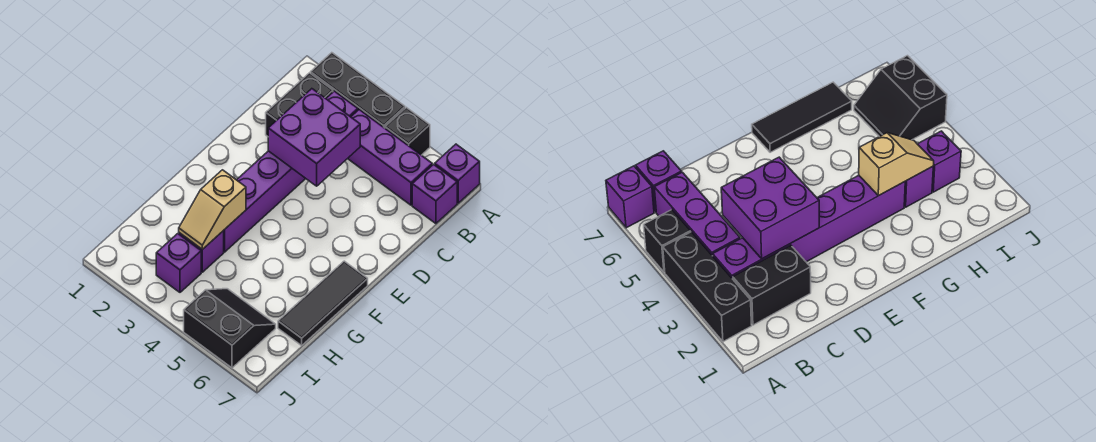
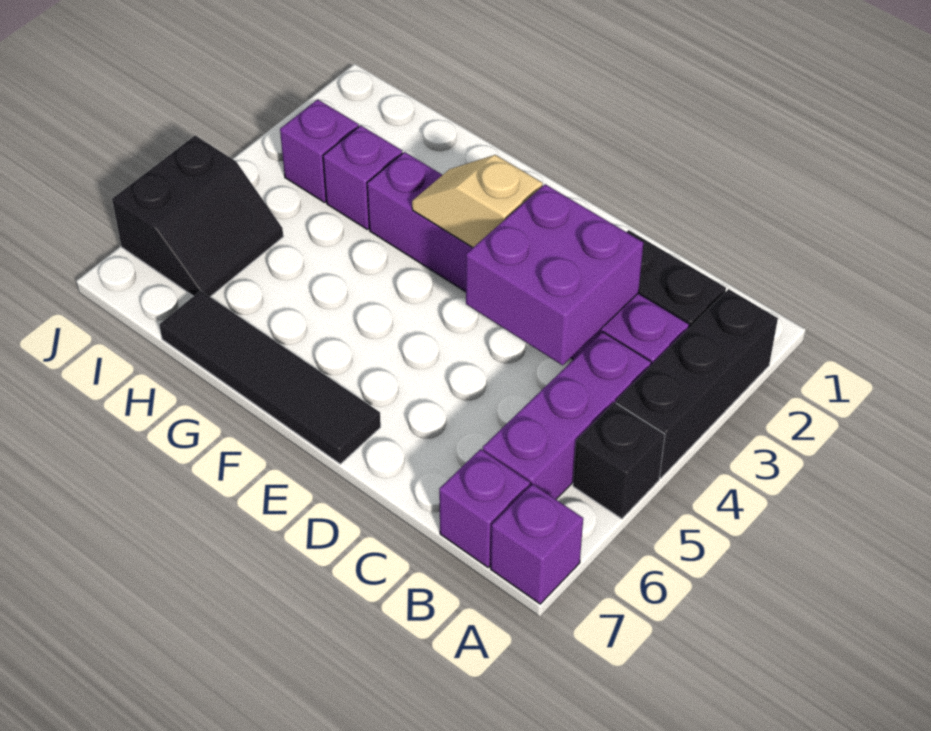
black 1x3 tile [278,261,368,345] -> black 1x4 tile [159,291,381,464]
tan 1x2 slope [179,170,246,249] -> tan 1x2 slope moved to [412,155,543,248]

